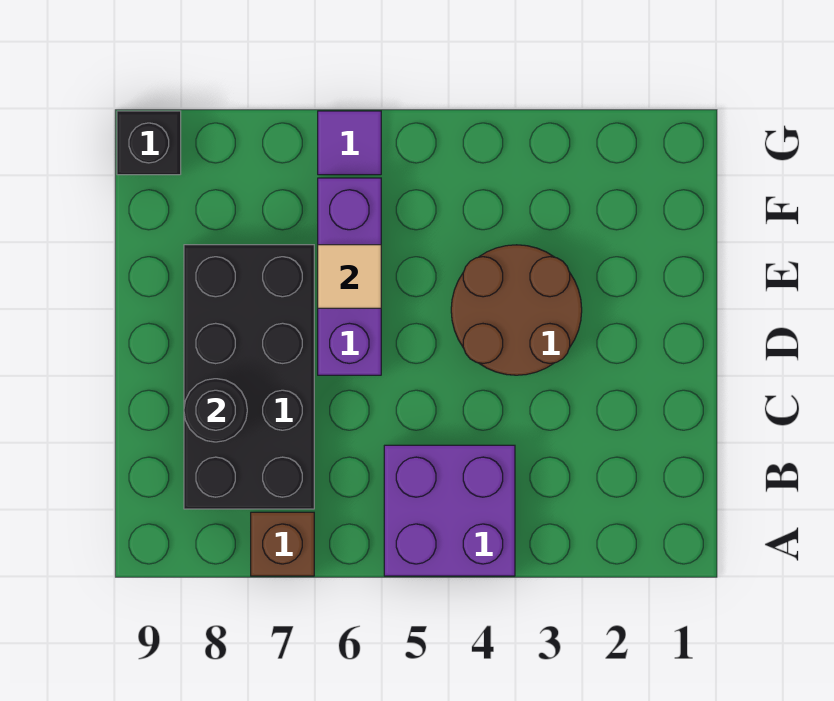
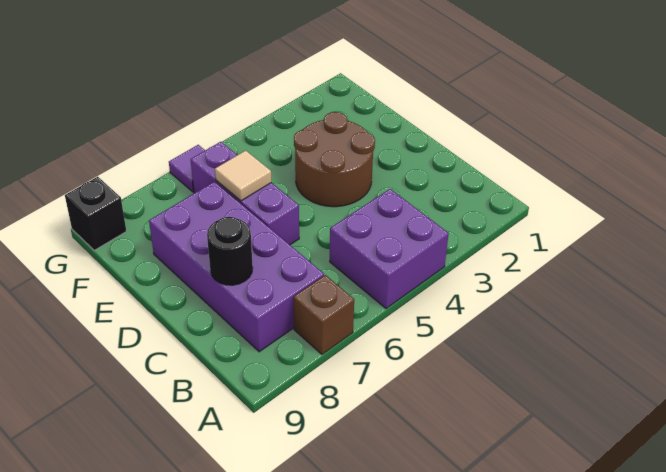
black 2x4 brick [184,245,314,509] -> purple 2x4 brick [149,181,324,352]

